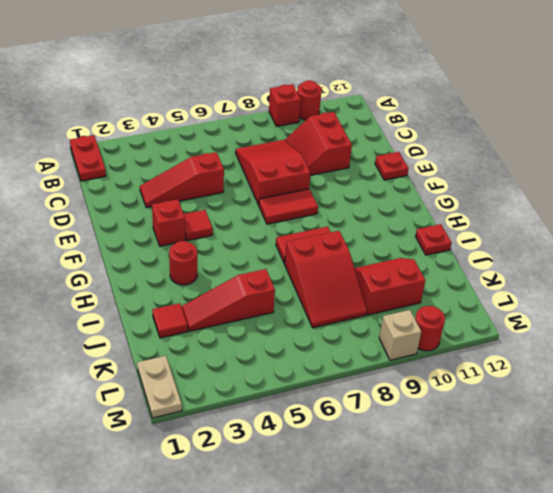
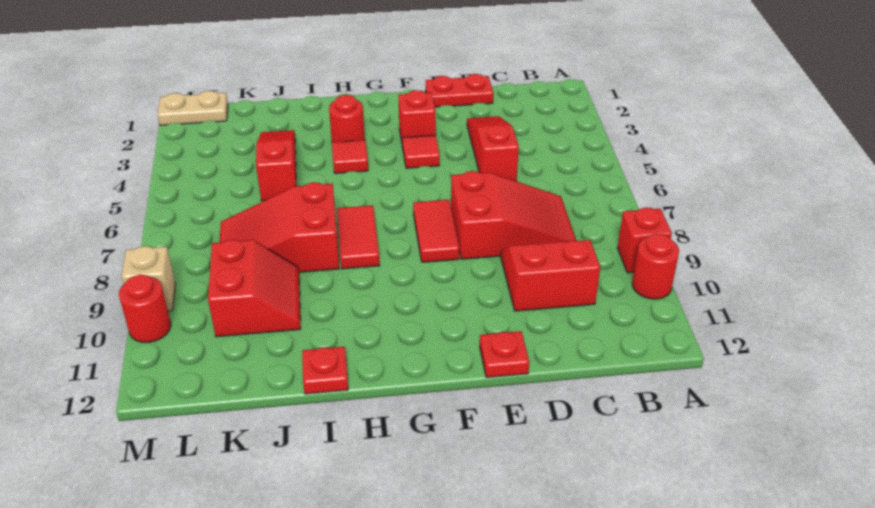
red 1x2 plate [70,135,106,181] -> red 1x2 plate moved to [426,74,493,107]
red 1x1 tile [153,303,188,338] -> red 1x1 tile moved to [332,140,368,173]

